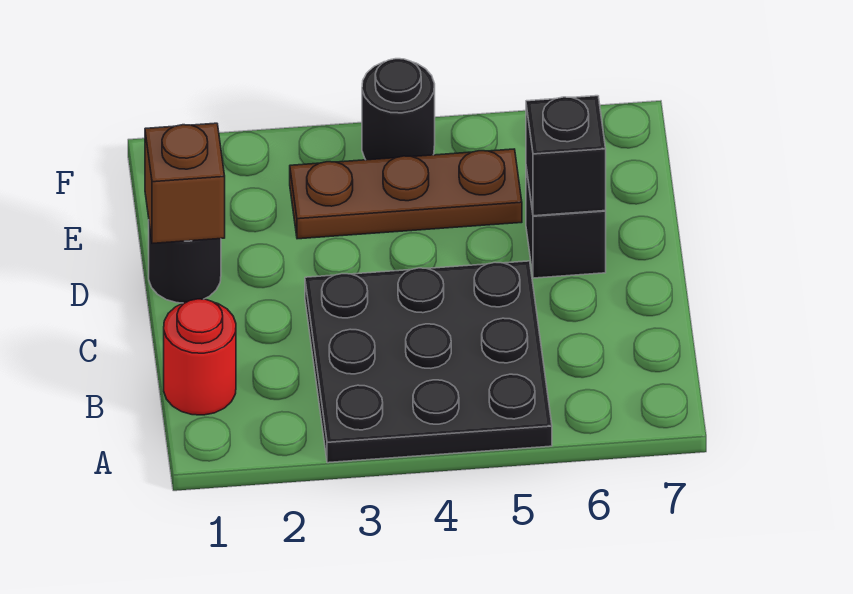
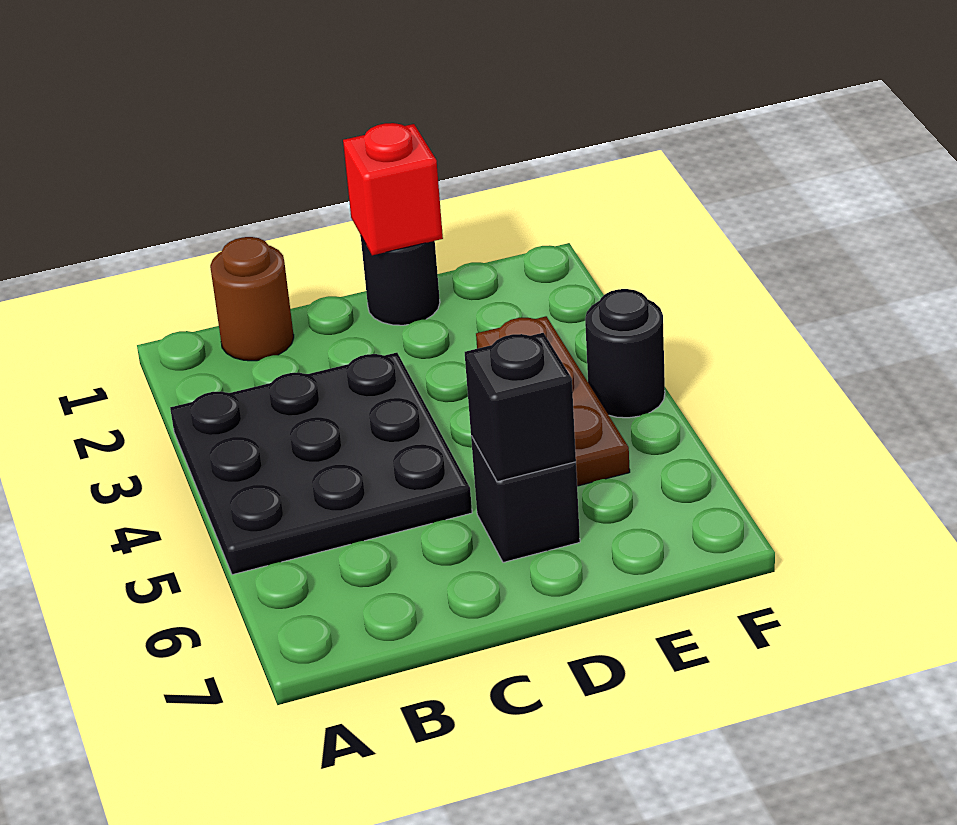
red 1x1 round brick [164,299,236,415] -> brown 1x1 round brick [210,237,294,361]
brown 1x1 brick [145,123,225,243] -> red 1x1 brick [343,123,443,255]

